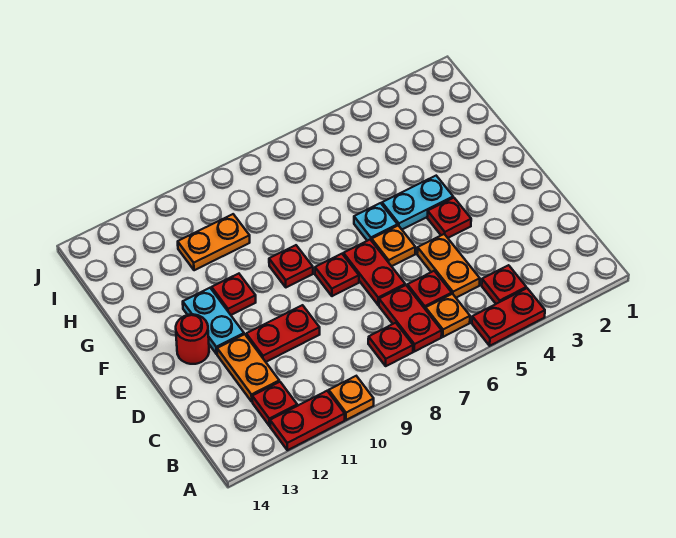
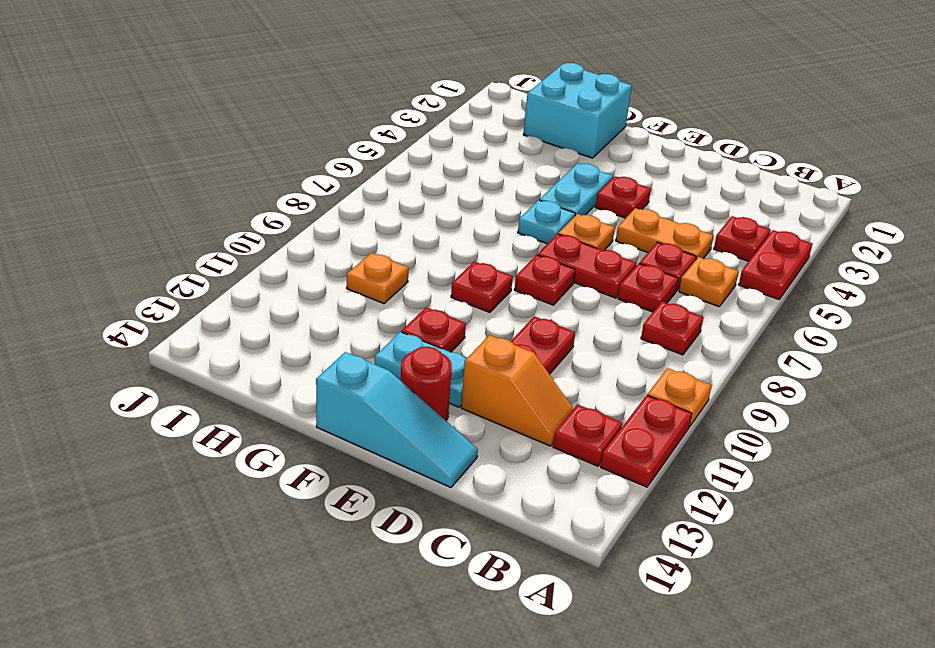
red 1x2 plate [379,285,442,352] -> red 1x1 plate [618,263,678,312]
orange 1x2 plate [217,334,279,402] -> orange 1x2 slope [461,335,573,446]
none -> cyan 1x3 slope [316,352,478,487]
none -> cyan 2x2 brick [523,63,632,158]
orange 1x2 plate [178,214,250,270] -> orange 1x1 plate [347,253,409,304]

